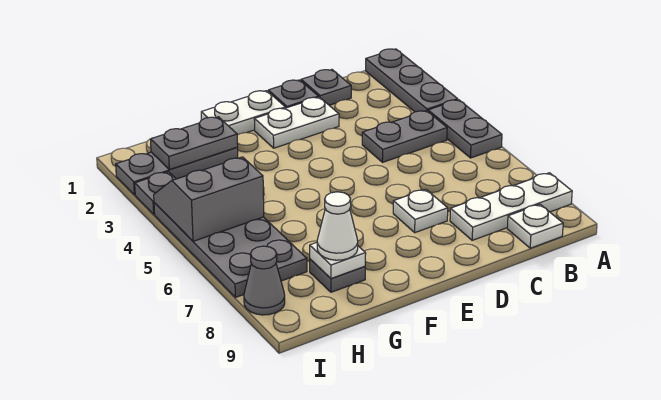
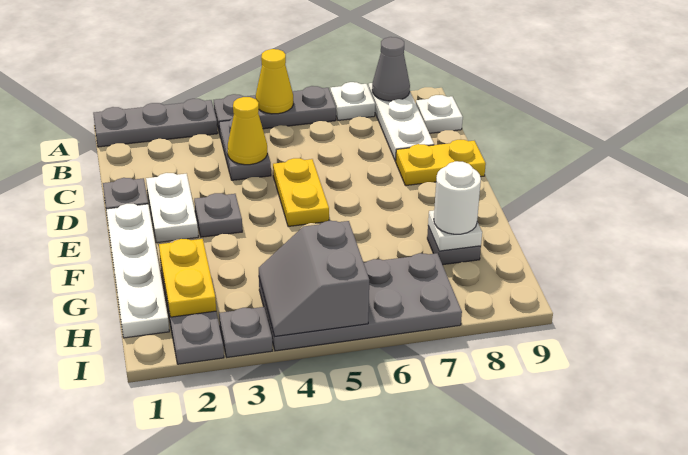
grey 1x2 plate [428,100,502,158] -> grey 1x3 plate [214,86,336,133]
none -> yellow 1x1 cone [256,49,293,114]
grey 1x1 plate [301,70,351,105] -> grey 1x1 plate moved to [194,193,242,237]
none -> yellow 1x1 cone [228,97,267,165]
none -> yellow 1x2 plate [273,158,329,226]
white 1x1 plate [393,189,448,233] -> white 1x1 plate moved to [330,82,375,120]
none -> yellow 1x2 plate [396,140,486,186]
white 1x2 plate [201,91,285,135] -> white 1x4 plate [106,204,169,338]
grey 1x2 plate [150,117,238,170] -> yellow 1x2 plate [159,239,216,317]
white 1x1 cone [317,192,358,260] -> white 1x1 round brick [434,161,481,234]
grey 1x1 cone [244,246,285,315] -> grey 1x1 cone moved to [372,37,410,101]

